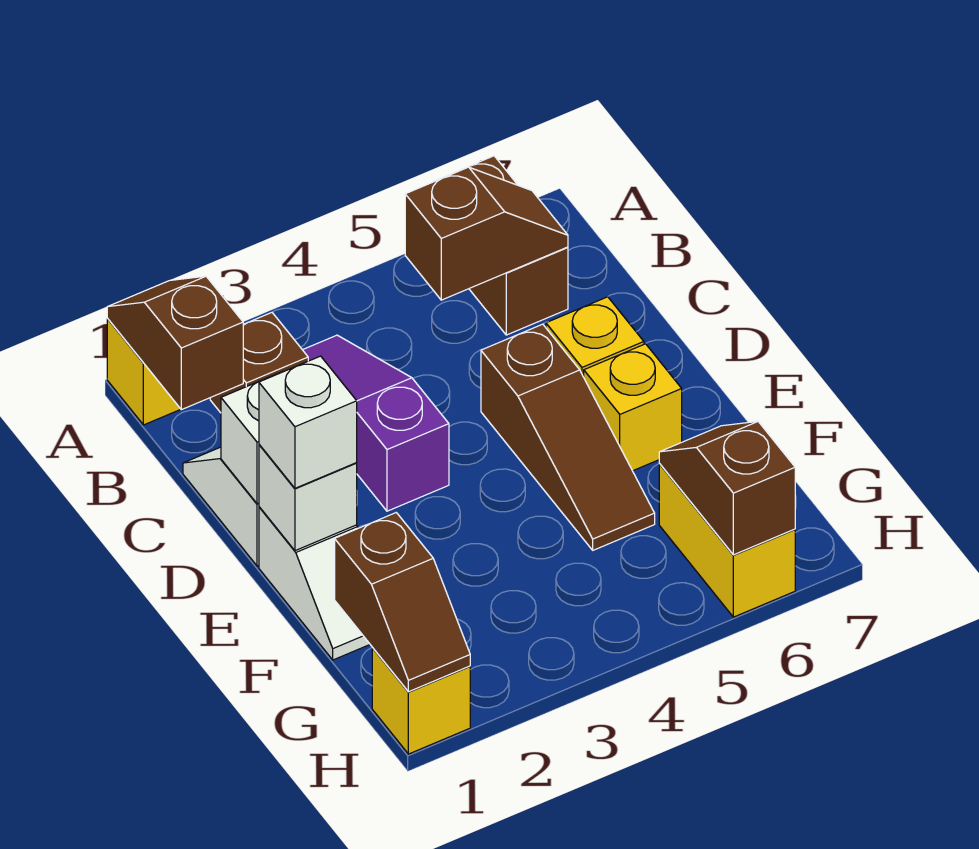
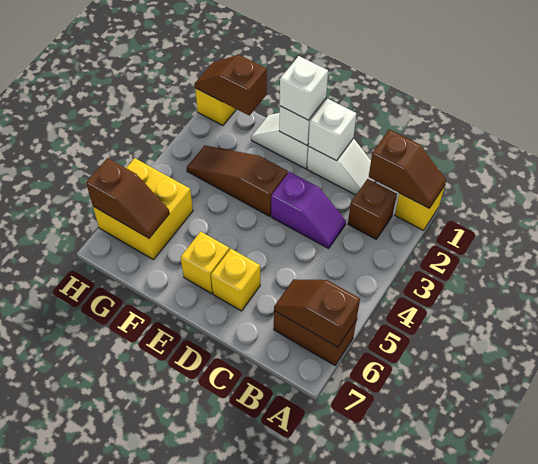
purple 1x3 slope [303,335,449,511] -> purple 1x2 slope [271,172,346,248]
brown 1x2 slope [405,167,568,300] -> brown 1x2 slope turned to [274,279,360,347]
brown 1x3 slope [481,324,655,550] -> brown 1x3 slope moved to [187,146,288,216]
yellow 1x2 brick [659,464,795,617] -> yellow 2x2 brick [93,158,193,260]

